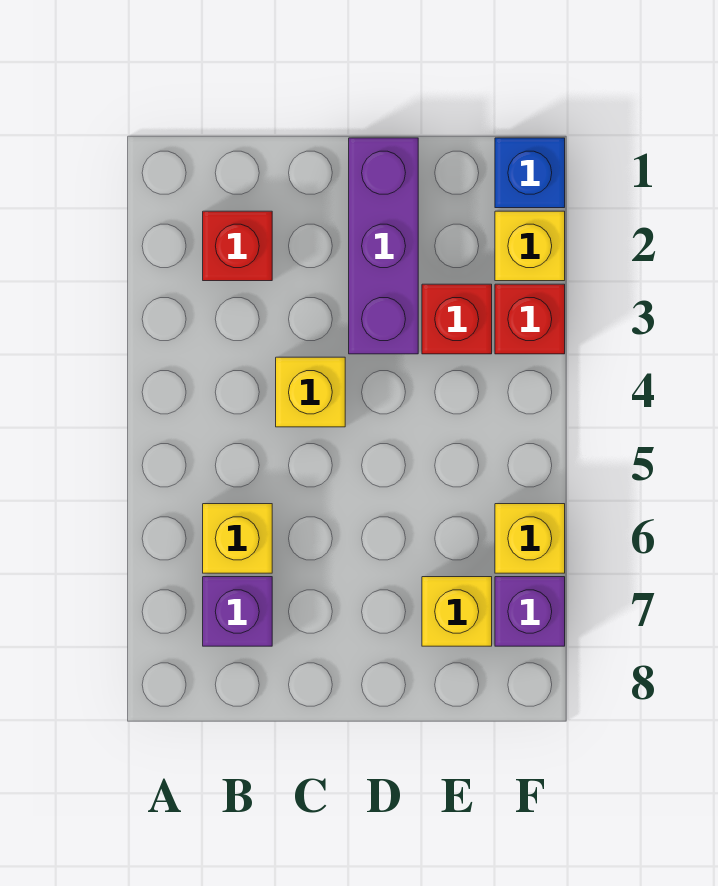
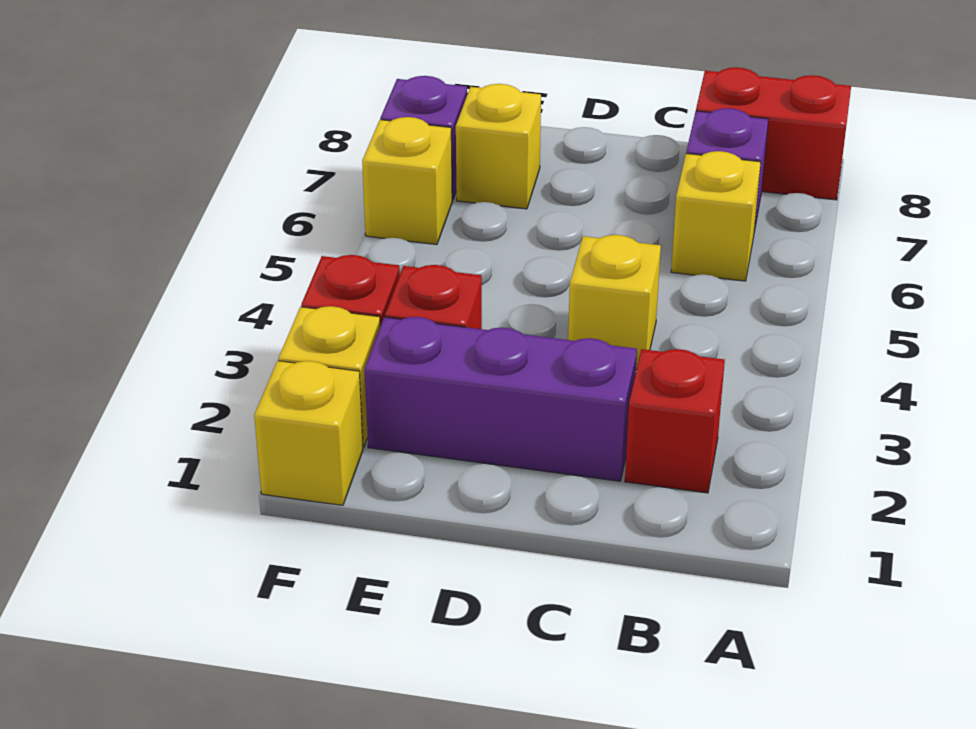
none -> red 1x2 brick [696,67,851,200]
purple 1x3 brick [349,138,418,354] -> purple 1x3 brick turned to [365,317,637,481]
blue 1x1 brick [495,138,565,208] -> yellow 1x1 brick [254,361,363,505]

